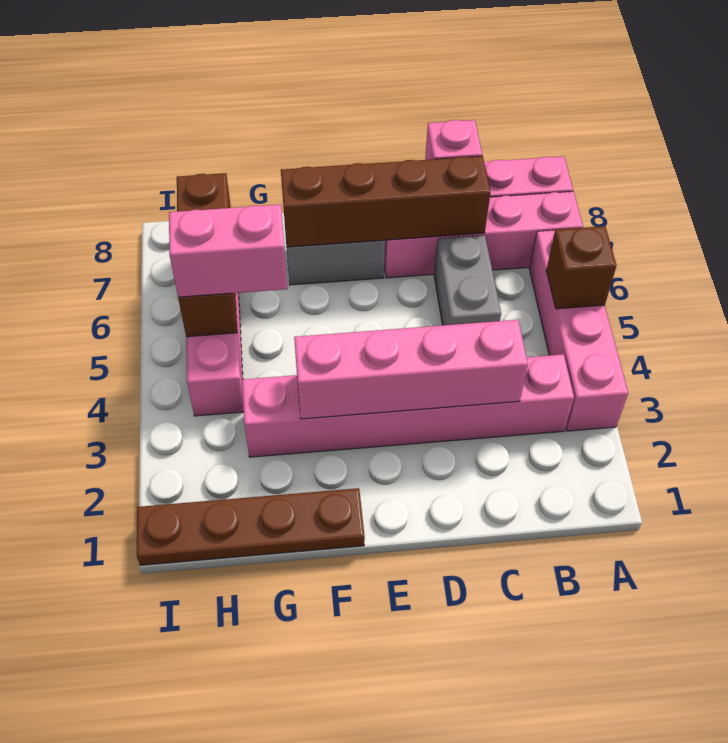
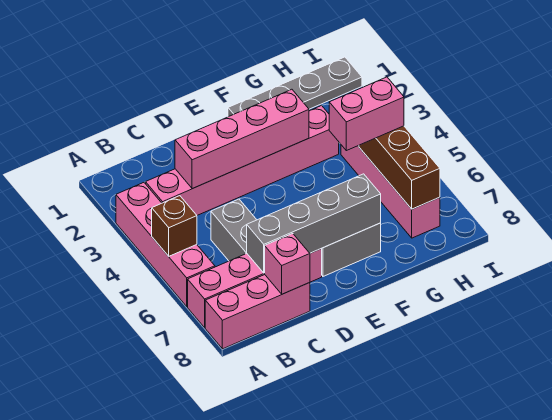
brown 1x4 brick [281,156,491,247] -> grey 1x4 brick [247,174,381,273]
brown 1x4 plate [137,488,365,565] -> grey 1x4 plate [228,57,362,117]

